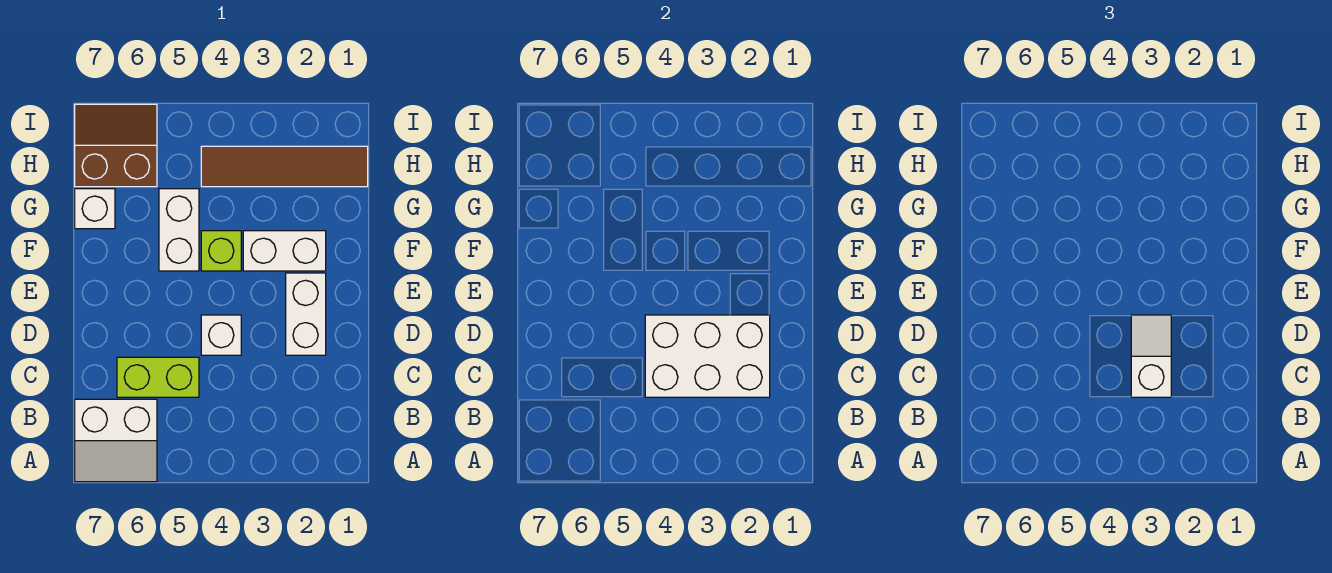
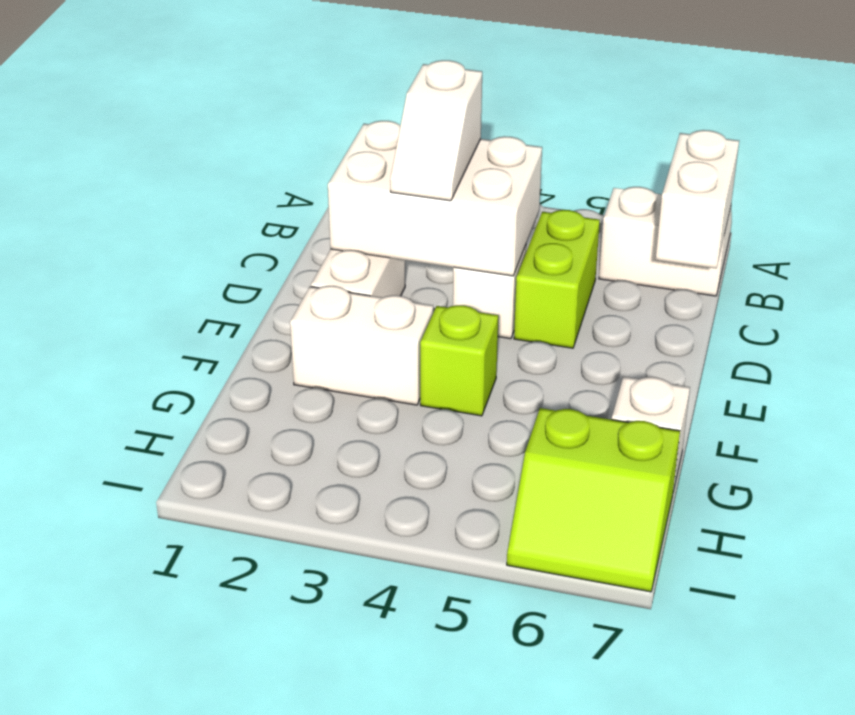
lime 1x2 brick [117,357,199,397] -> lime 1x2 brick turned to [514,210,600,348]
white 1x2 brick [159,189,199,271] -> white 1x2 brick moved to [656,130,739,269]
brown 1x4 tile [201,146,368,187] -> none
brown 2x2 slope [75,104,157,187] -> lime 2x2 slope [507,408,680,592]

